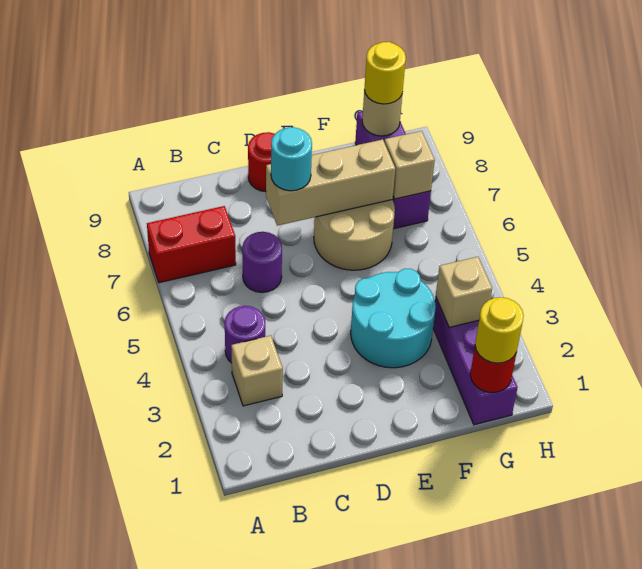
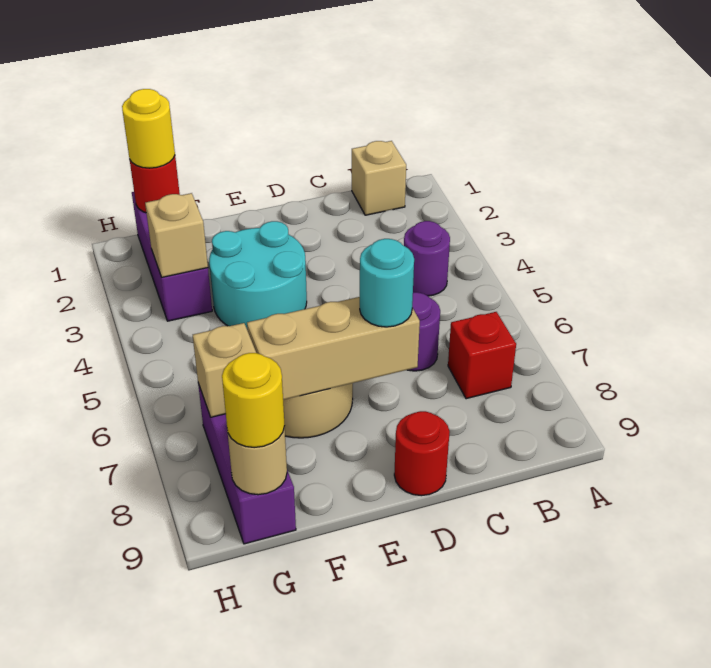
red 1x2 brick [147,206,236,283] -> red 1x1 brick [448,312,516,399]
tan 1x1 brick [231,336,283,406] -> tan 1x1 brick moved to [352,141,406,215]

